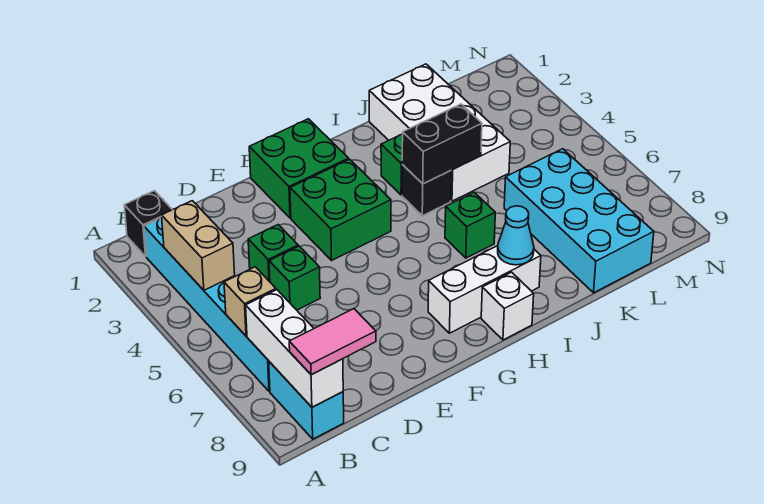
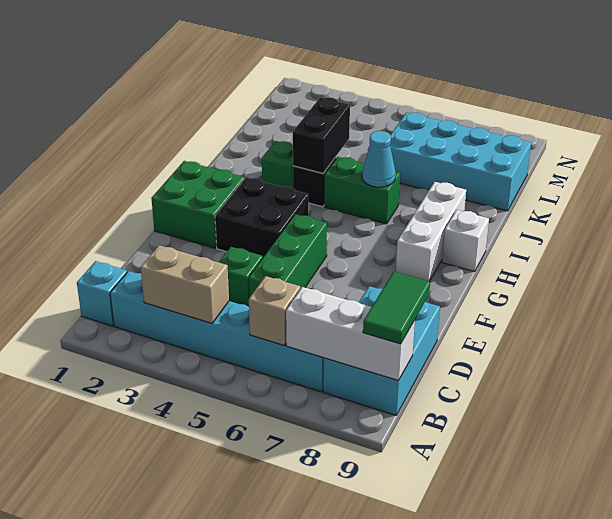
black 1x1 brick [124,191,172,256] -> cyan 1x1 brick [77,261,127,326]
cyan 1x2 brick [269,362,344,439] -> cyan 2x3 brick [323,286,440,415]
pink 1x2 tile [289,309,376,375] -> green 1x2 tile [363,272,430,344]
green 1x1 brick [269,246,320,310] -> green 1x3 brick [249,214,327,298]
green 2x2 brick [290,159,391,260] -> black 2x2 brick [215,177,308,257]
green 1x1 brick [445,192,495,258] -> green 1x2 brick [324,157,400,224]
cyan 1x1 cone [498,206,534,265] -> cyan 1x1 cone moved to [362,131,396,187]
white 2x4 brick [369,64,510,201] -> none

